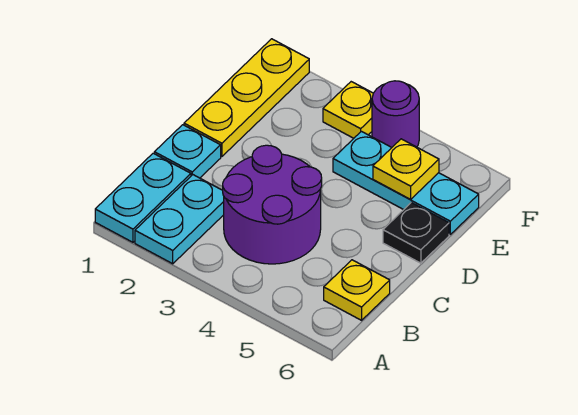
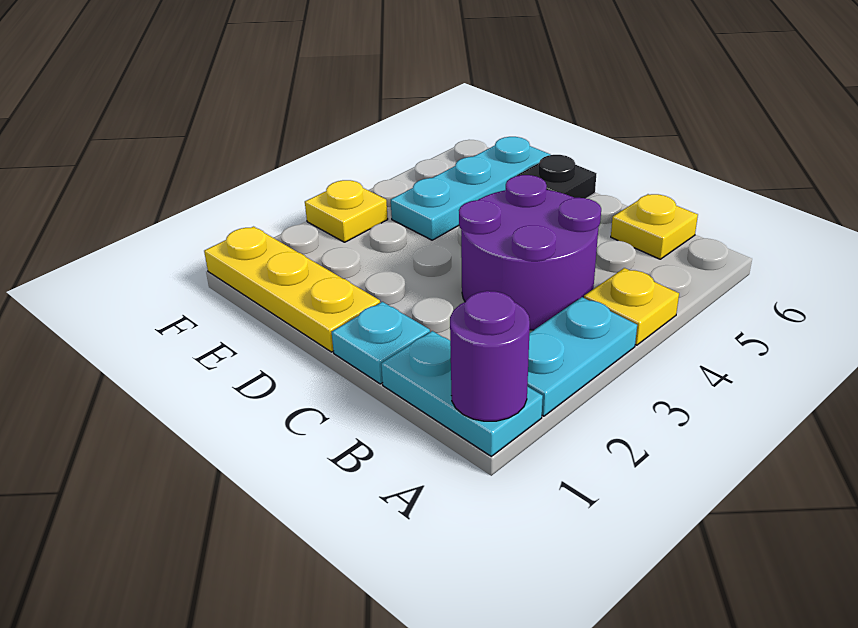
cyan 1x2 plate [135,175,224,264] -> cyan 1x2 plate turned to [527,297,637,416]
yellow 1x1 plate [373,139,439,200] -> yellow 1x1 plate moved to [584,268,679,345]
purple 1x1 round brick [372,81,419,147] -> purple 1x1 round brick moved to [450,291,530,421]

